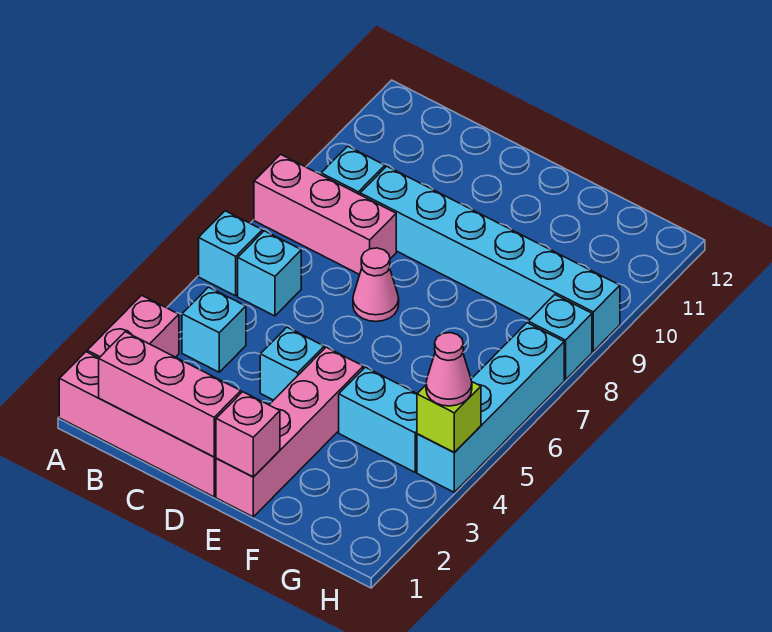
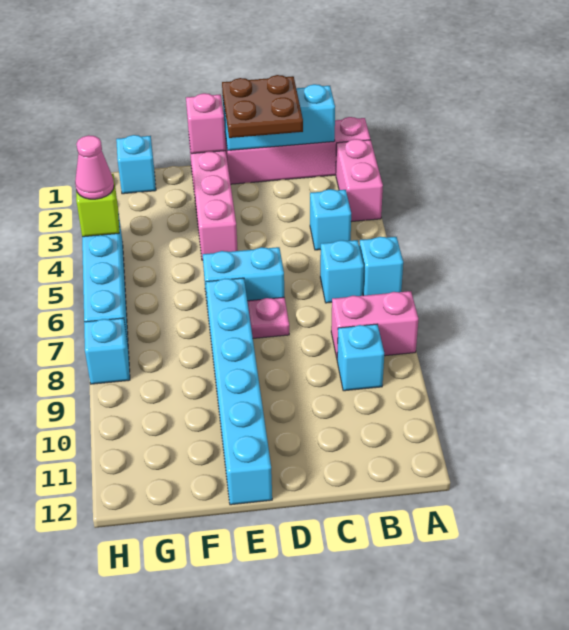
pink 1x3 brick [254,154,396,275] -> pink 1x2 brick [331,291,418,358]
pink 1x3 brick [99,332,241,457] -> cyan 1x3 brick [223,84,335,150]
none -> brown 2x2 plate [222,75,303,138]
cyan 1x6 brick [360,166,620,351] -> cyan 1x6 brick turned to [206,278,272,505]
cyan 1x1 brick [260,327,324,400] -> cyan 1x1 brick moved to [116,135,156,194]
pink 1x1 cone [353,248,399,321] -> pink 1x1 plate [247,297,289,338]
cyan 1x2 brick [339,367,417,472] -> cyan 1x2 brick moved to [203,247,284,309]

